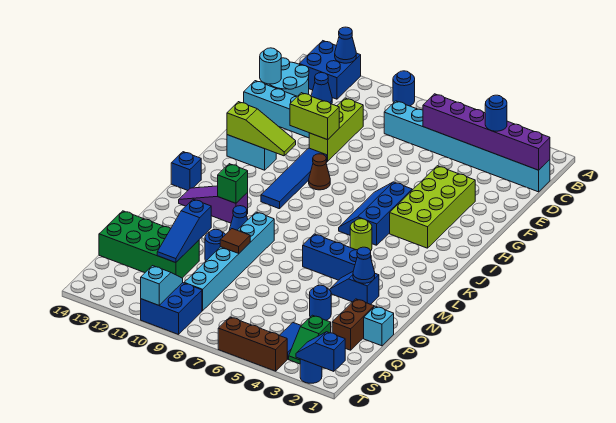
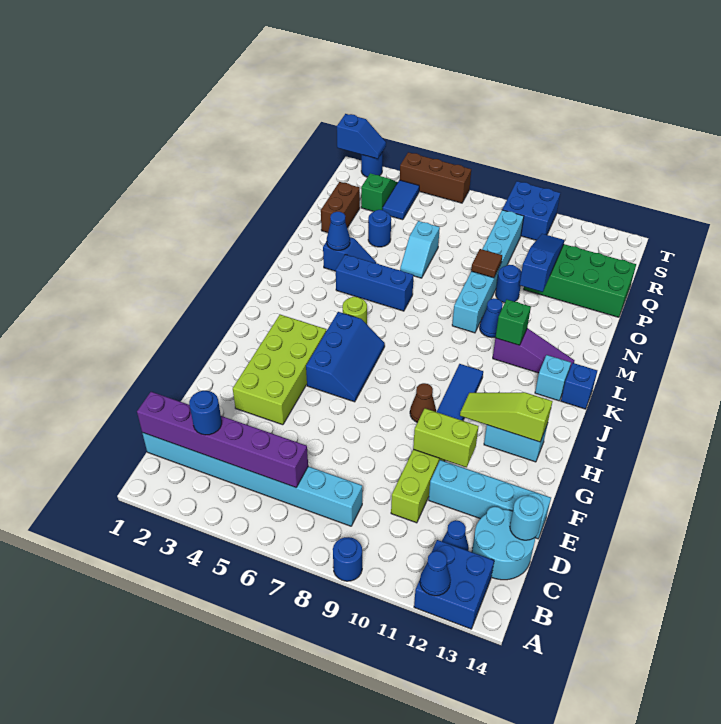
cyan 1x1 brick [364,306,394,346] -> cyan 1x1 brick moved to [535,355,571,401]
cyan 1x2 slope [141,266,183,305] -> cyan 1x2 slope moved to [400,221,440,278]

